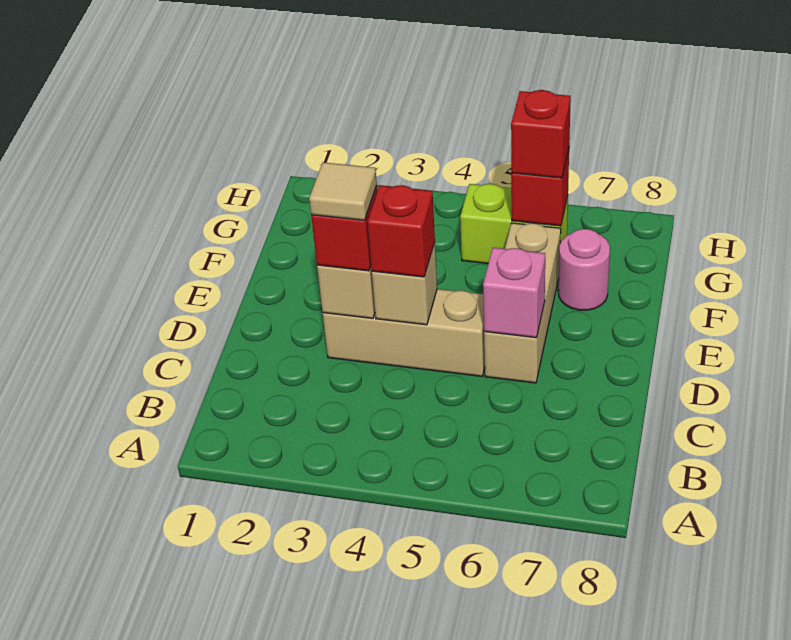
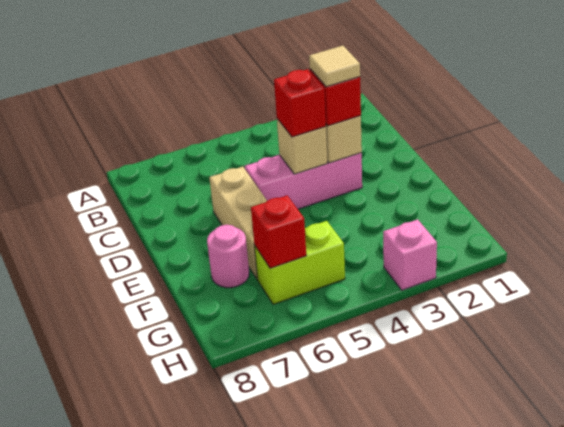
tan 1x3 brick [323,289,485,376] -> pink 1x3 brick [245,153,362,209]
pink 1x1 brick [483,248,545,338] -> pink 1x1 brick moved to [383,219,437,290]
red 1x1 brick [511,90,571,178] -> none

